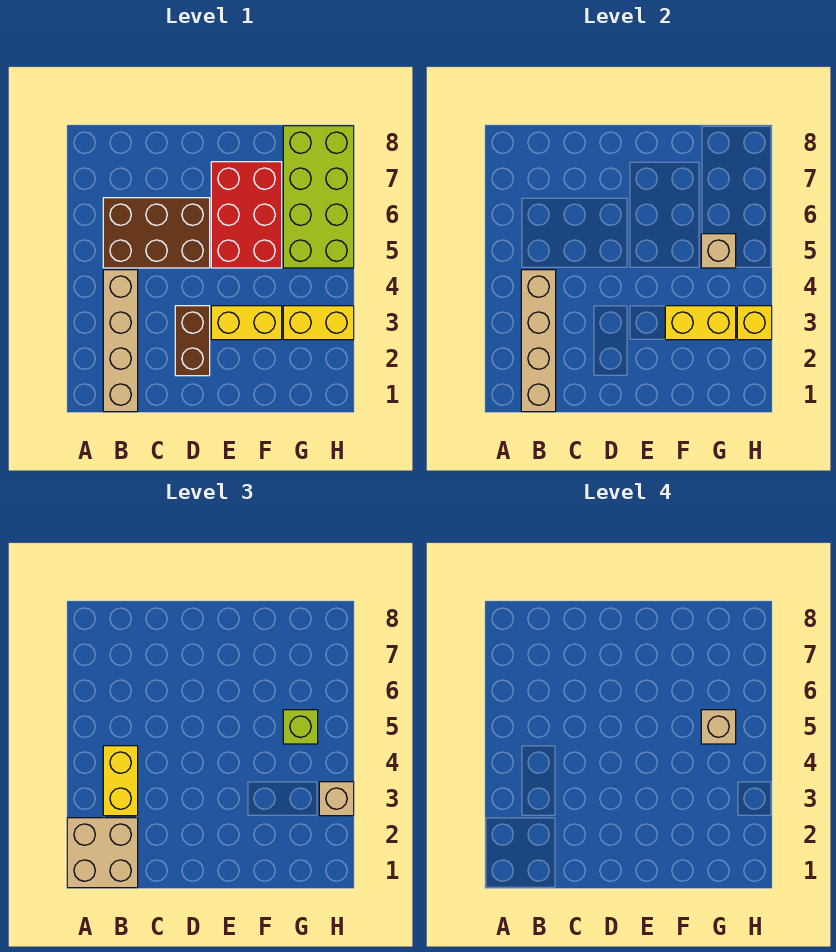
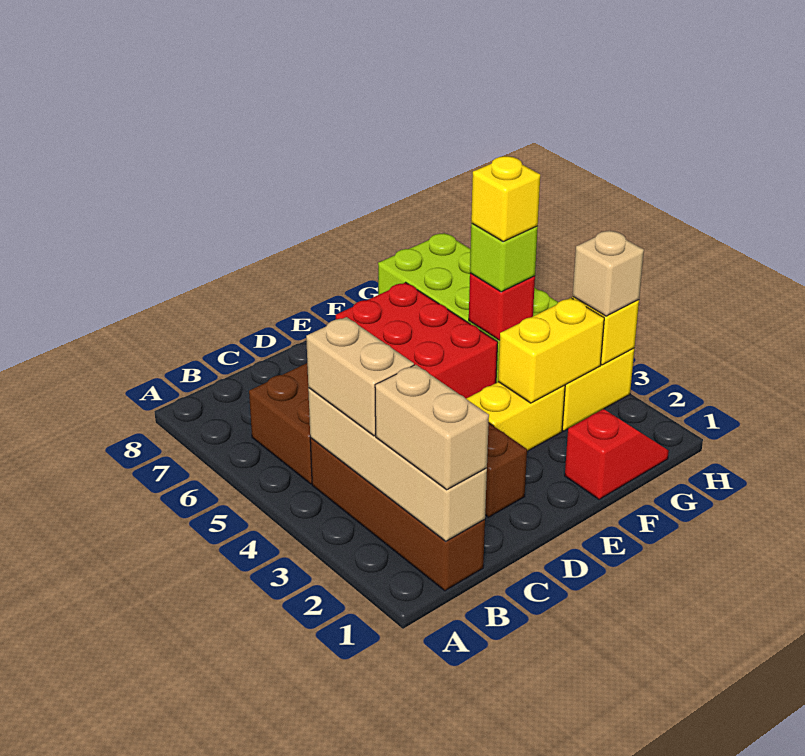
tan 2x2 brick [67,818,138,888] -> tan 1x2 brick [375,365,489,490]
tan 1x4 brick [103,270,138,412] -> brown 1x4 brick [310,438,485,591]
yellow 1x2 brick [103,746,138,816] -> tan 1x2 brick [306,317,414,436]
none -> red 1x2 slope [565,409,669,499]
tan 1x1 brick [701,234,736,268] -> red 1x1 brick [469,273,535,340]
tan 1x1 brick [701,710,736,744] -> yellow 1x1 brick [471,156,540,242]

